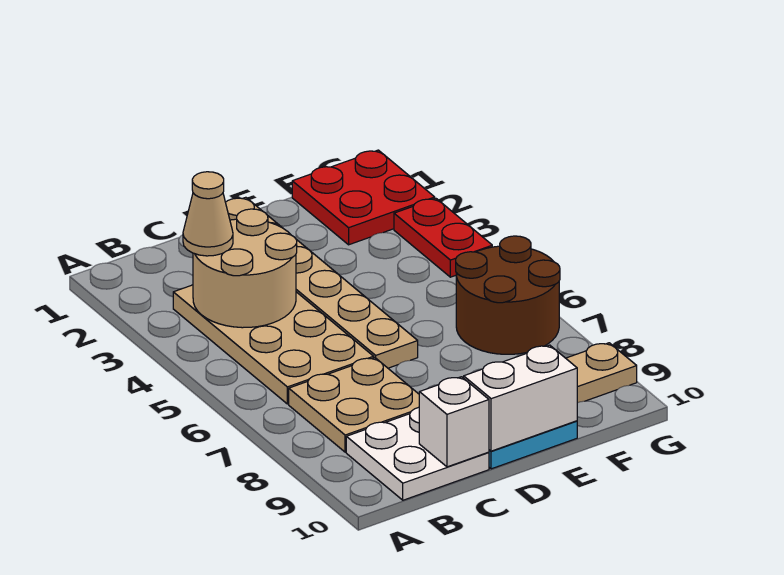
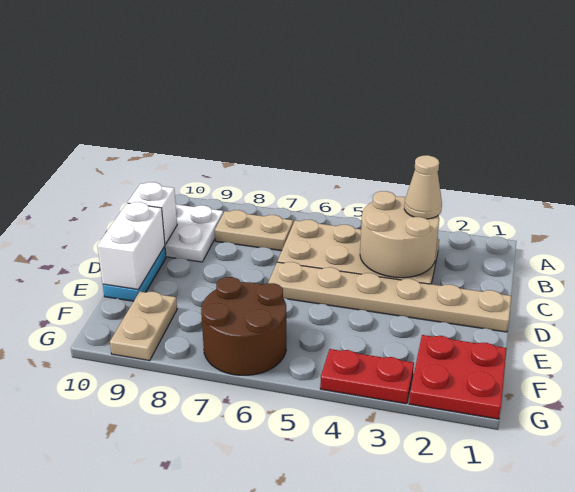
tan 2x2 plate [289,358,419,452] -> tan 1x2 plate [215,210,293,251]

